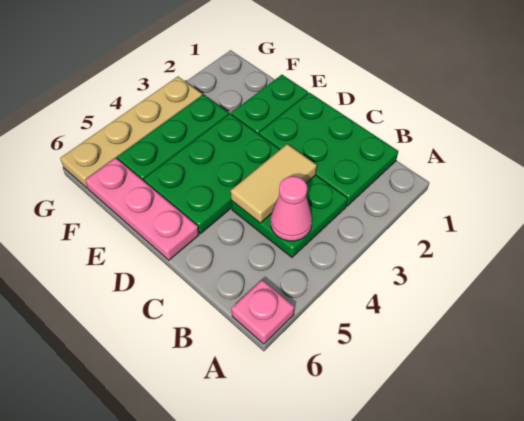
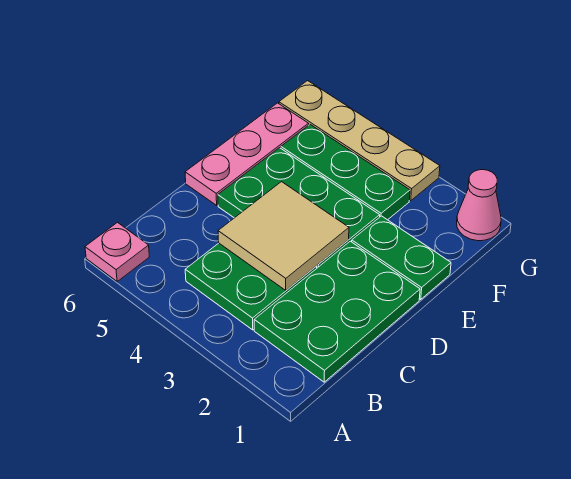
pink 1x1 cone [271,176,312,241] -> pink 1x1 cone moved to [457,170,501,241]
tan 1x2 tile [231,144,317,223] -> tan 2x2 tile [218,182,349,290]

